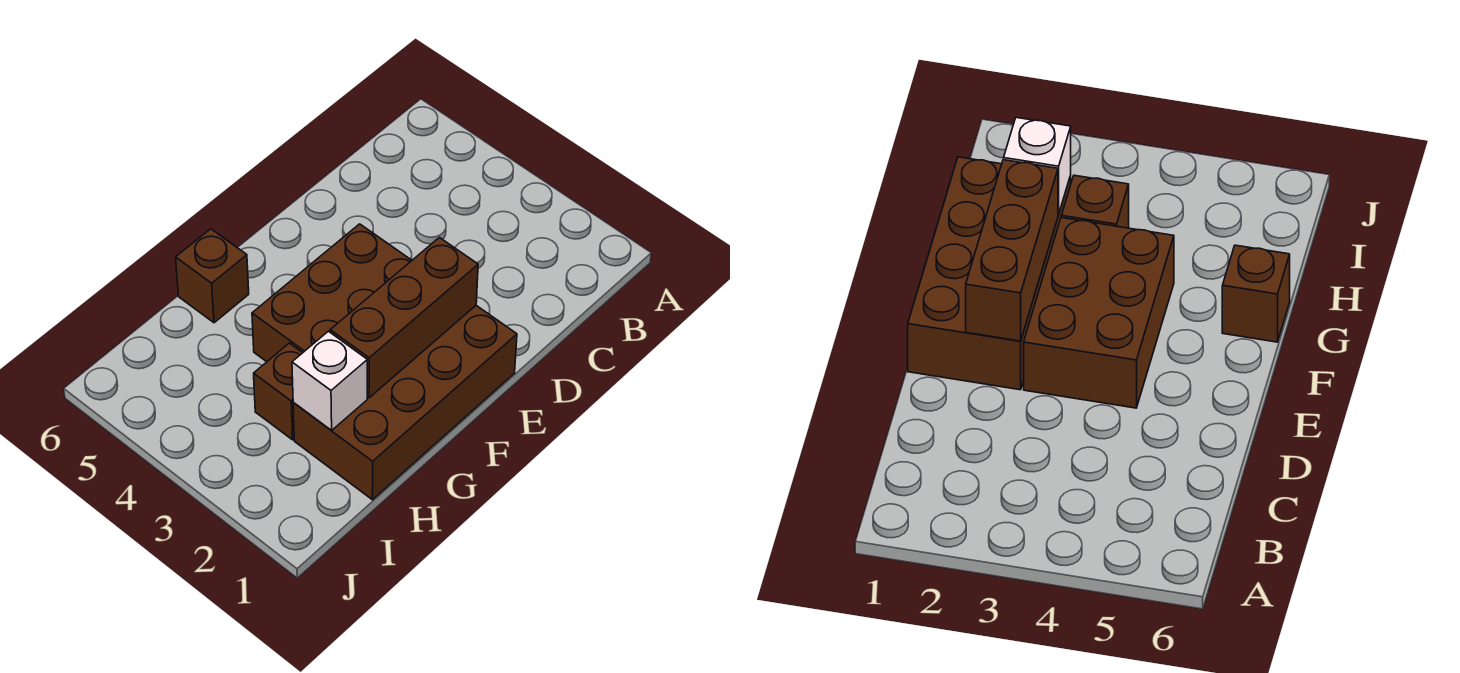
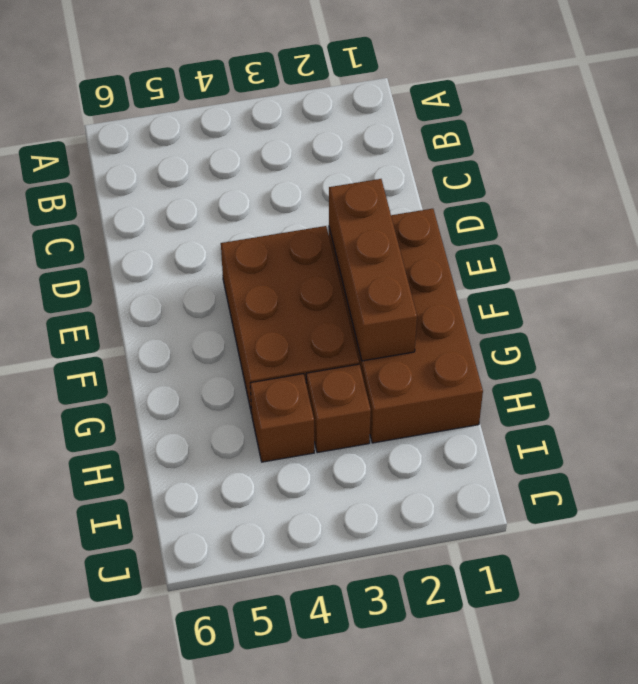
brown 1x1 brick [176,229,249,323] -> brown 1x1 brick moved to [250,374,314,462]
white 1x1 brick [292,331,367,431] -> none

